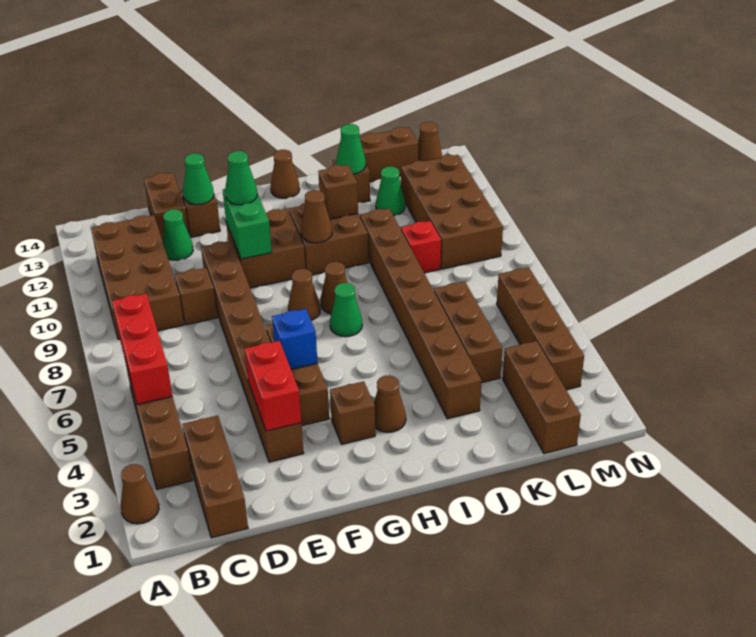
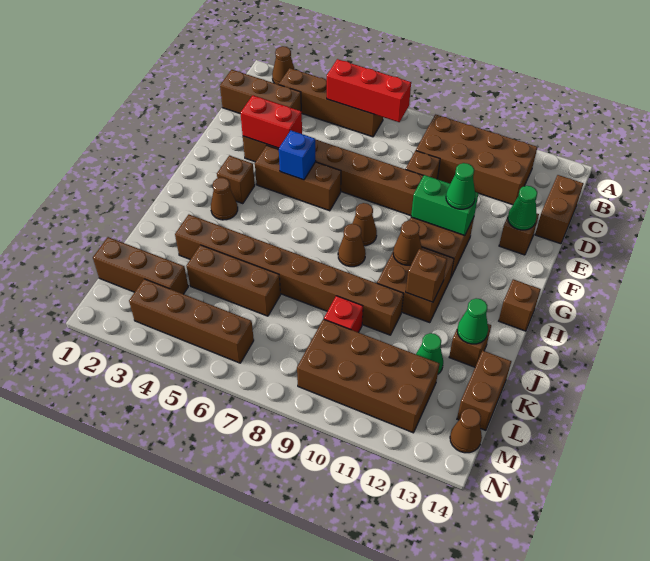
green 1x1 cone [163,209,193,260] -> none
brown 1x2 brick [144,173,189,241] -> brown 1x2 brick turned to [535,175,584,244]
green 1x1 cone [330,283,362,337] -> none
brown 1x1 cone [271,150,300,198] -> brown 1x1 brick [499,279,541,331]

